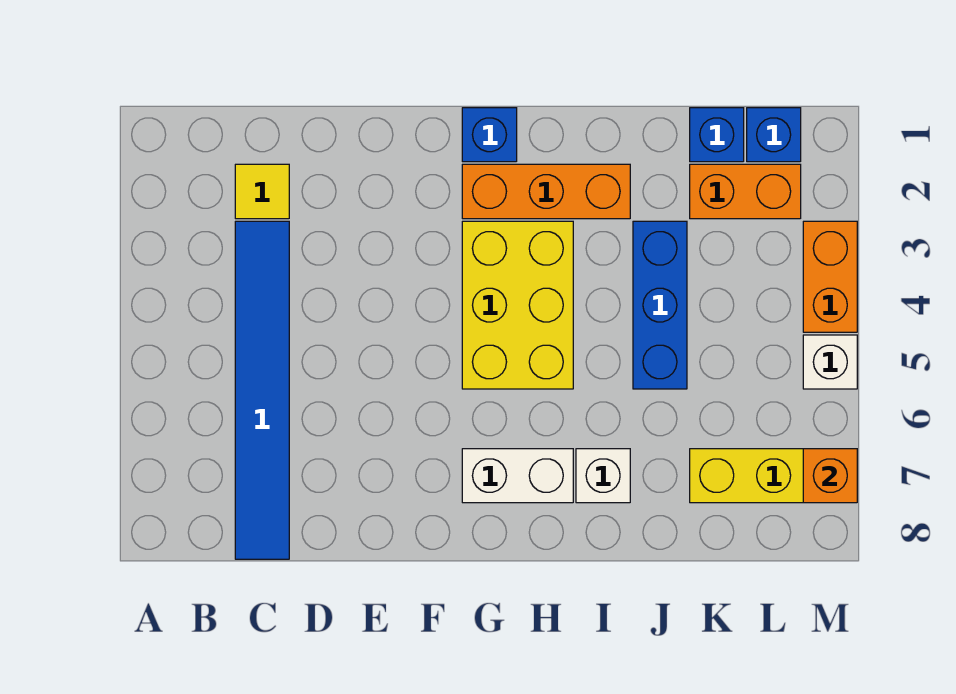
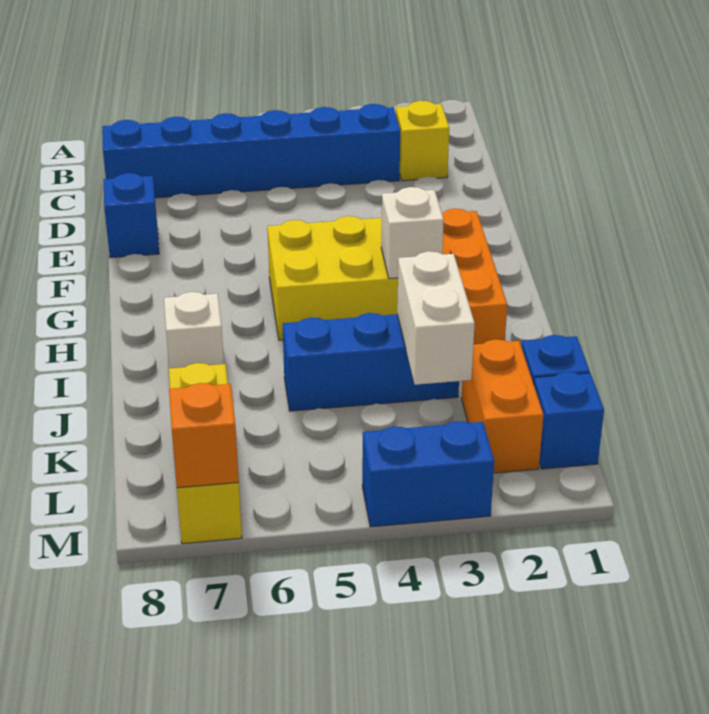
yellow 1x1 tile [235,164,289,219] -> yellow 1x1 brick [396,101,449,181]
blue 1x6 tile [235,221,289,559] -> blue 1x6 brick [102,104,400,198]
blue 1x1 brick [462,108,517,162] -> blue 1x1 brick moved to [104,173,159,258]
white 1x2 brick [462,449,573,503] -> white 1x2 brick moved to [397,251,475,385]
orange 1x2 brick [803,221,857,332] -> blue 1x2 brick [362,421,494,527]
white 1x1 brick [803,335,857,389] -> white 1x1 brick moved to [381,187,444,279]

